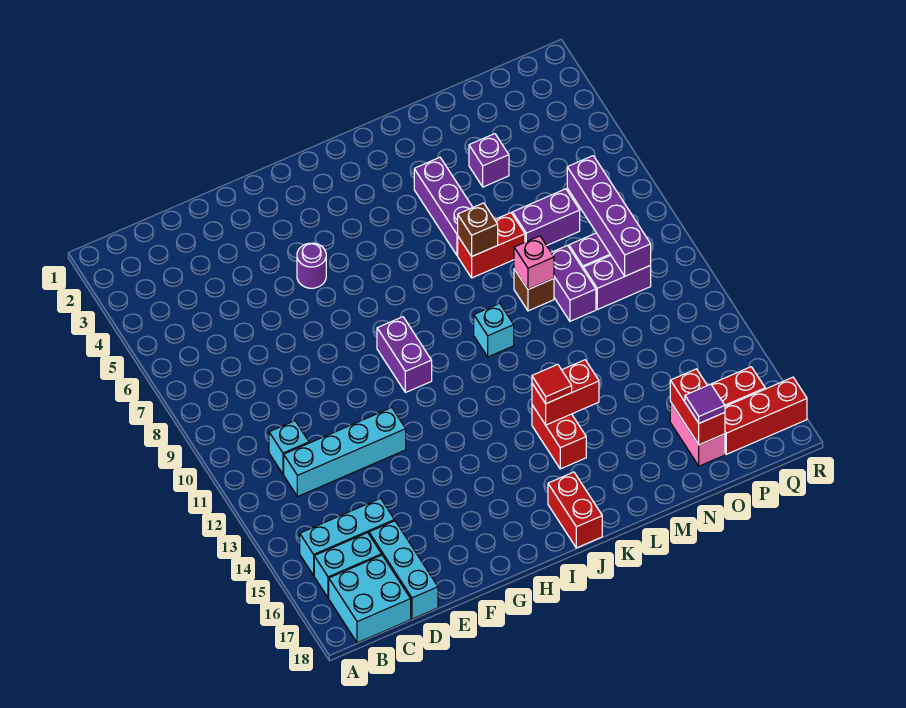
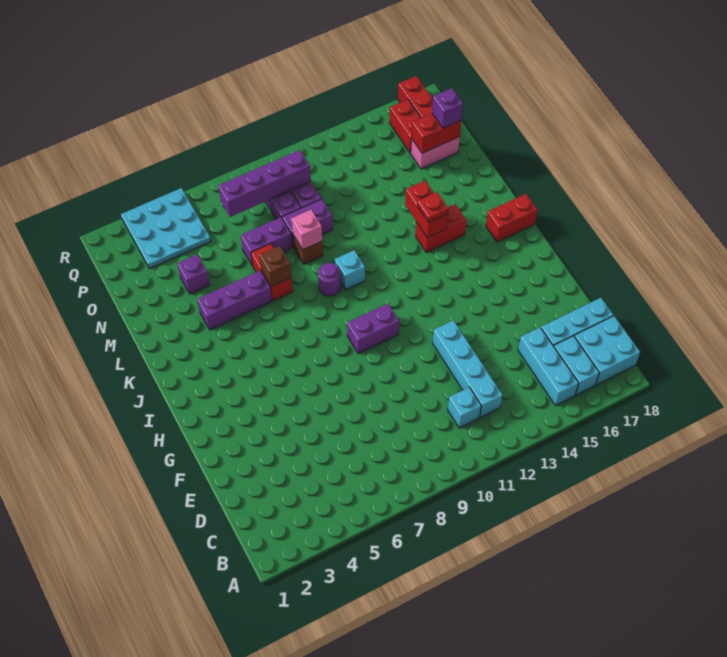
purple 1x1 round brick [297,243,326,288] -> purple 1x1 round brick moved to [318,263,341,296]
red 1x1 tile [532,364,572,404] -> red 1x1 plate [417,192,448,222]
purple 1x2 brick [513,189,580,245] -> purple 1x2 brick turned to [241,217,292,266]
purple 1x1 tile [685,384,725,423] -> purple 1x1 brick [432,88,463,128]
none -> cyan 3x3 plate [121,188,211,269]

